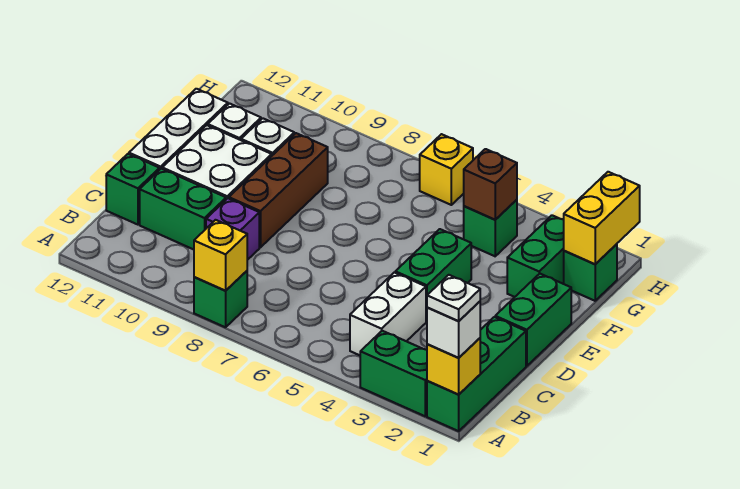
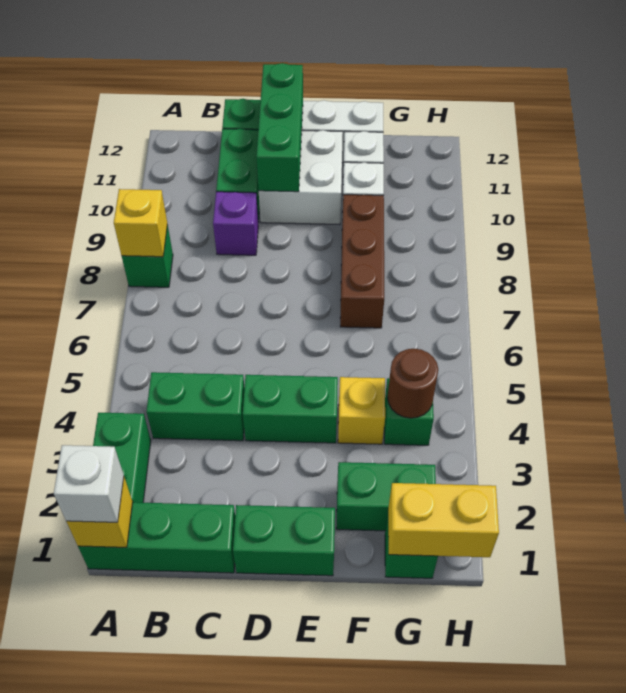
white 1x1 plate [427,275,480,321] -> none
white 1x2 brick [350,272,426,355] -> green 1x2 brick [146,372,245,441]
brown 1x3 brick [229,133,328,247] -> brown 1x3 brick turned to [340,195,384,328]
none -> green 1x3 brick [256,63,303,192]
brown 1x1 brick [464,149,517,220] -> brown 1x1 round brick [387,349,438,418]
yellow 1x1 brick [420,134,473,205] -> yellow 1x1 brick moved to [338,377,385,444]

